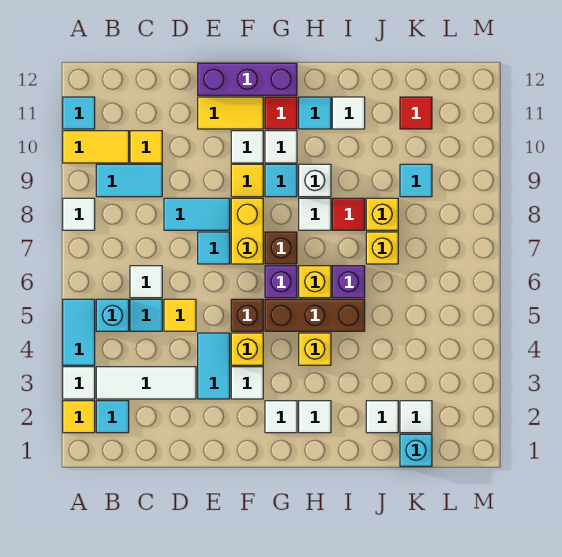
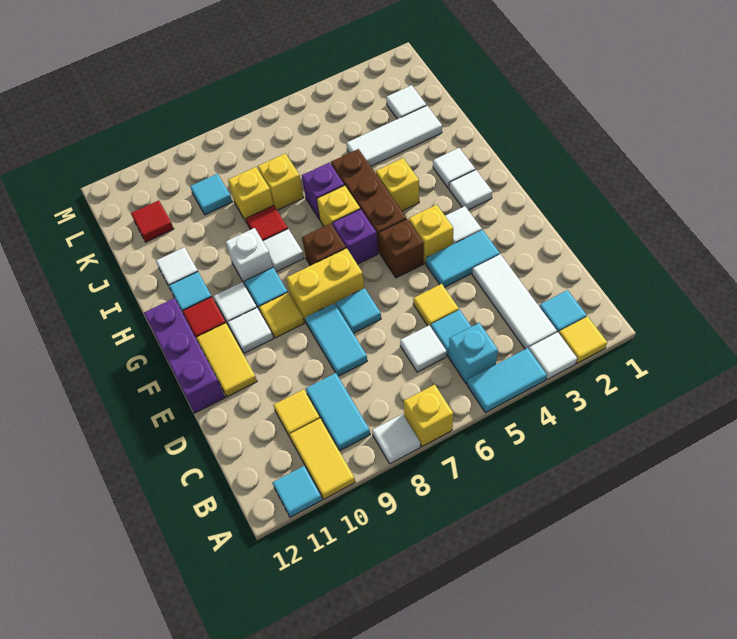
none -> yellow 1x1 brick [404,385,453,446]
white 1x1 tile [366,401,398,433] -> white 1x3 tile [347,105,442,166]
cyan 1x1 brick [400,434,432,466] -> none

